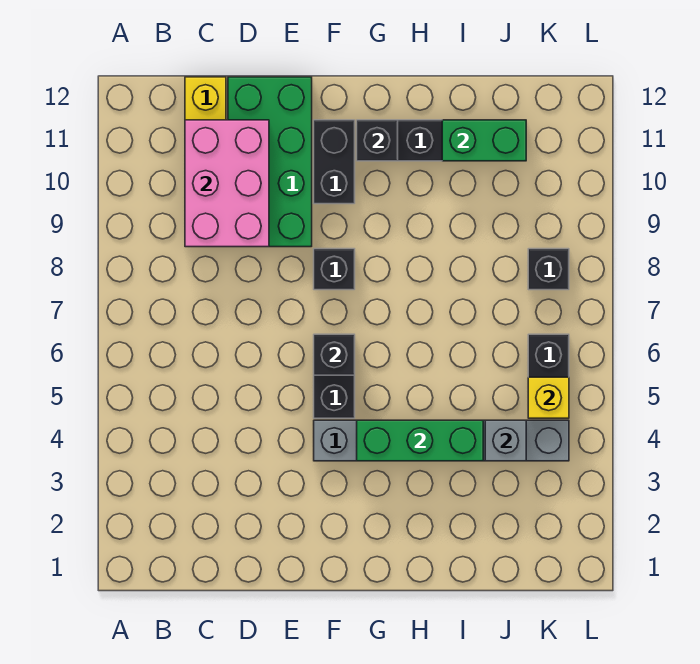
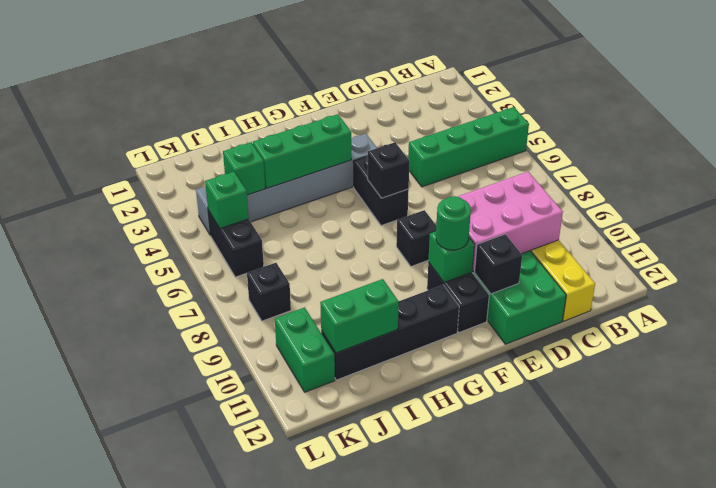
none -> green 1x4 brick [408,107,529,187]
pink 2x3 brick [185,120,269,247] -> pink 2x3 brick turned to [458,172,563,271]
none -> green 1x1 brick [428,231,475,283]
none -> green 1x1 round brick [436,196,471,250]
black 1x1 brick [357,120,398,161] -> black 1x1 brick moved to [474,234,522,294]
grey 1x1 brick [485,420,526,461] -> green 1x1 brick [223,142,265,195]
yellow 1x1 brick [528,377,569,418] -> green 1x1 brick [205,172,249,229]
none -> green 1x2 brick [275,307,335,392]

